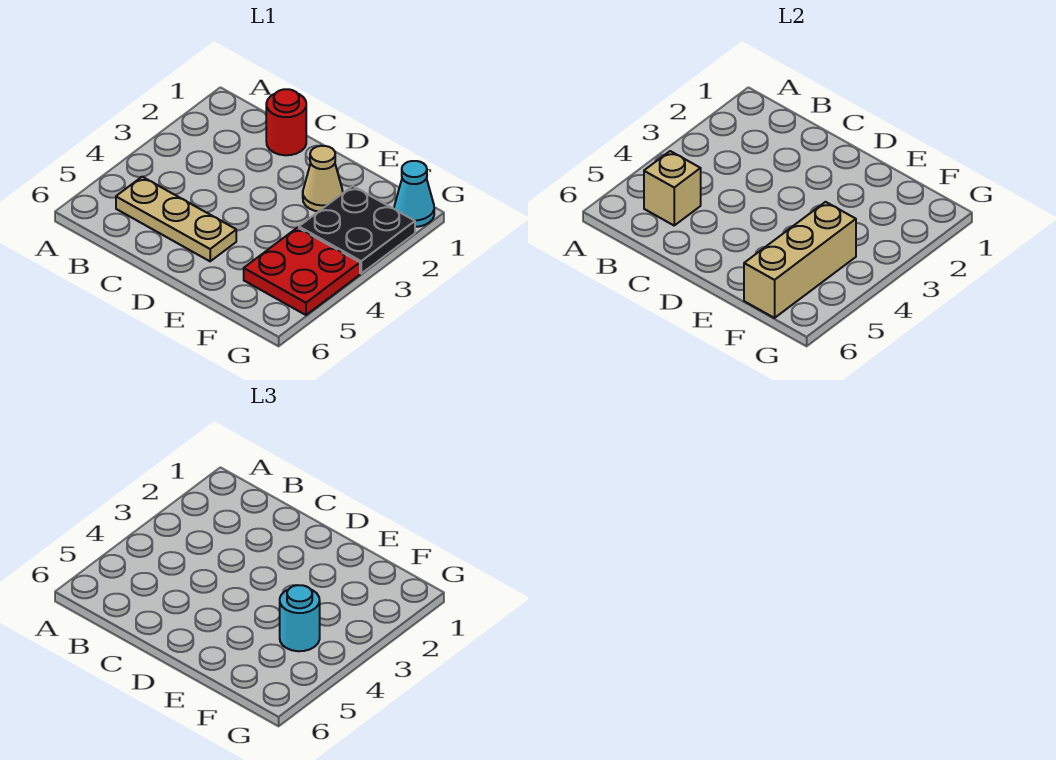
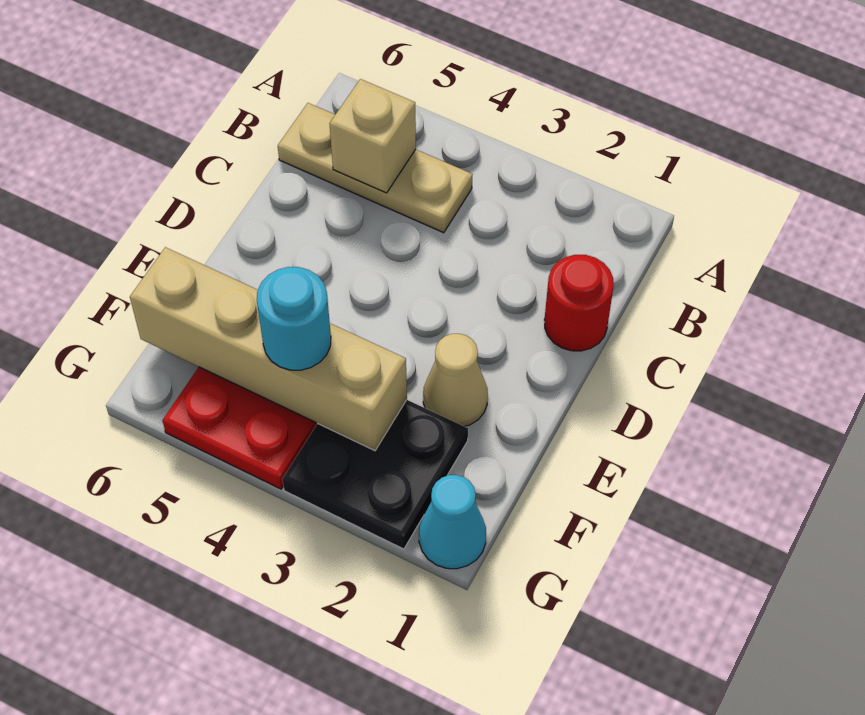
tan 1x3 plate [116,177,236,261] -> tan 1x3 plate turned to [278,103,473,233]
tan 1x3 brick [744,202,856,318] -> tan 1x4 brick [130,247,407,451]

